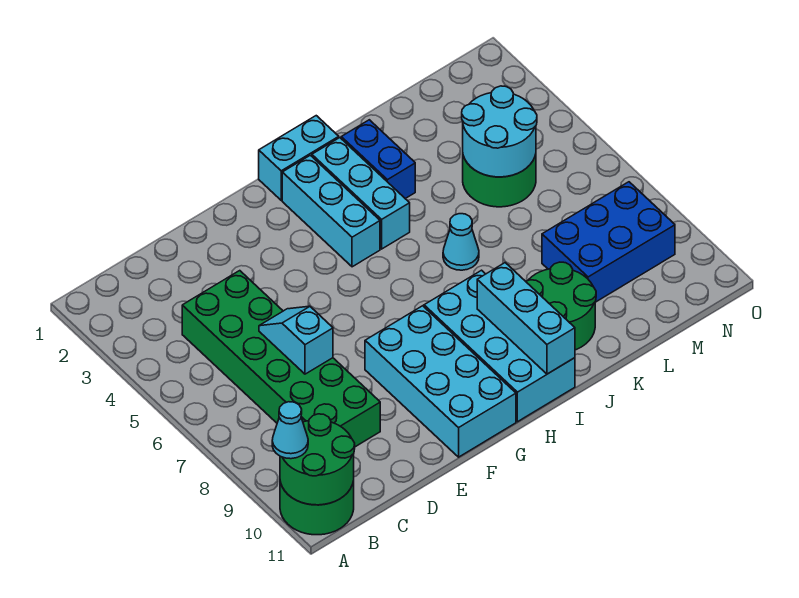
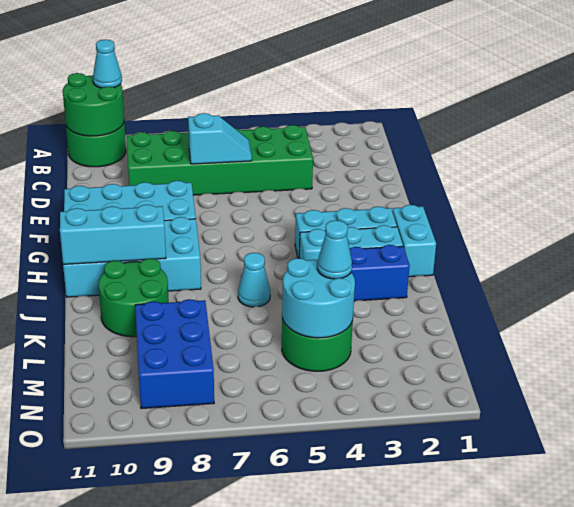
none -> cyan 1x1 cone [317,220,352,279]

